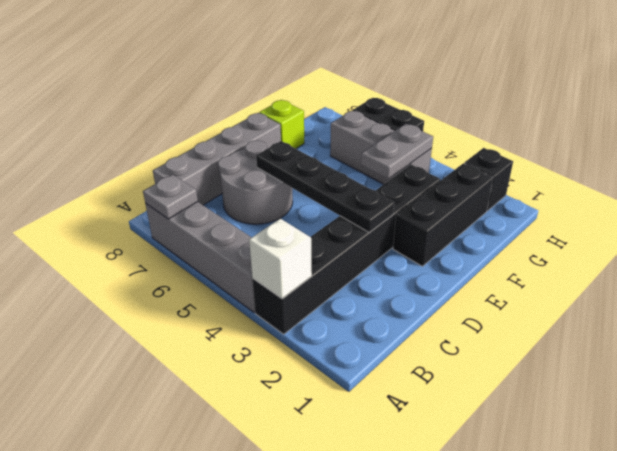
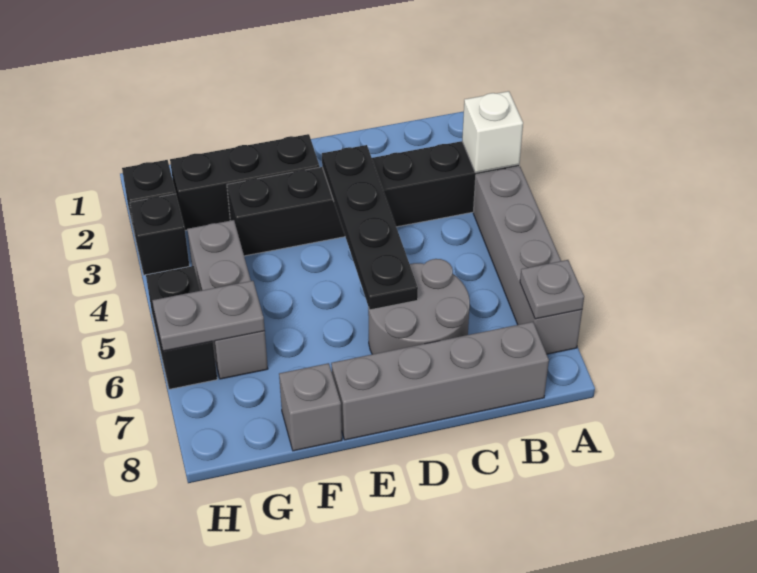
grey 1x2 plate [361,124,433,179] -> grey 1x2 plate moved to [152,281,265,351]
lime 1x1 brick [259,100,304,149] -> grey 1x1 brick [279,363,342,451]
none -> black 1x1 brick [130,194,189,275]

